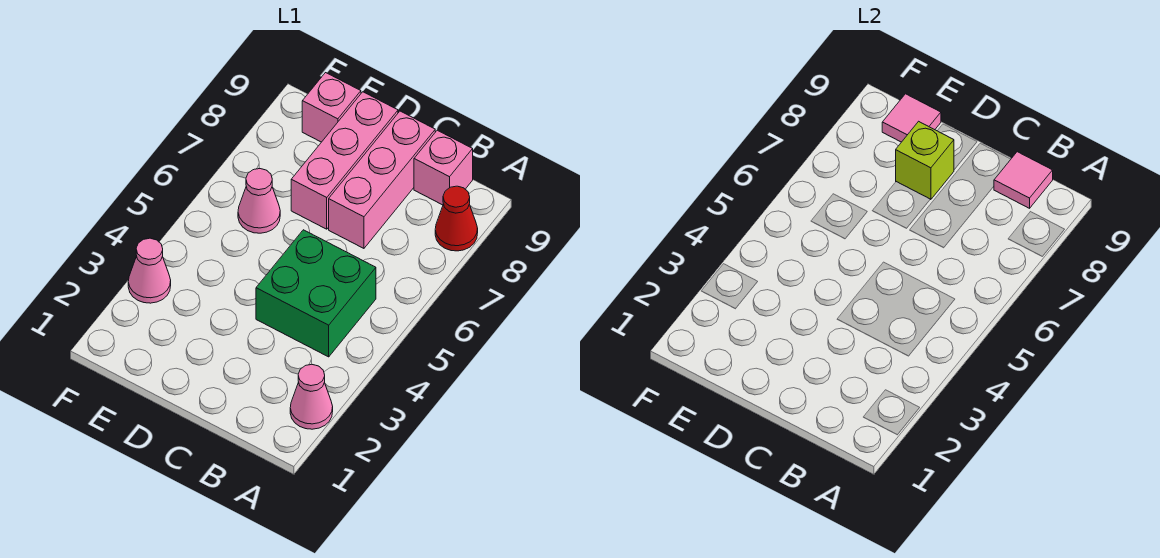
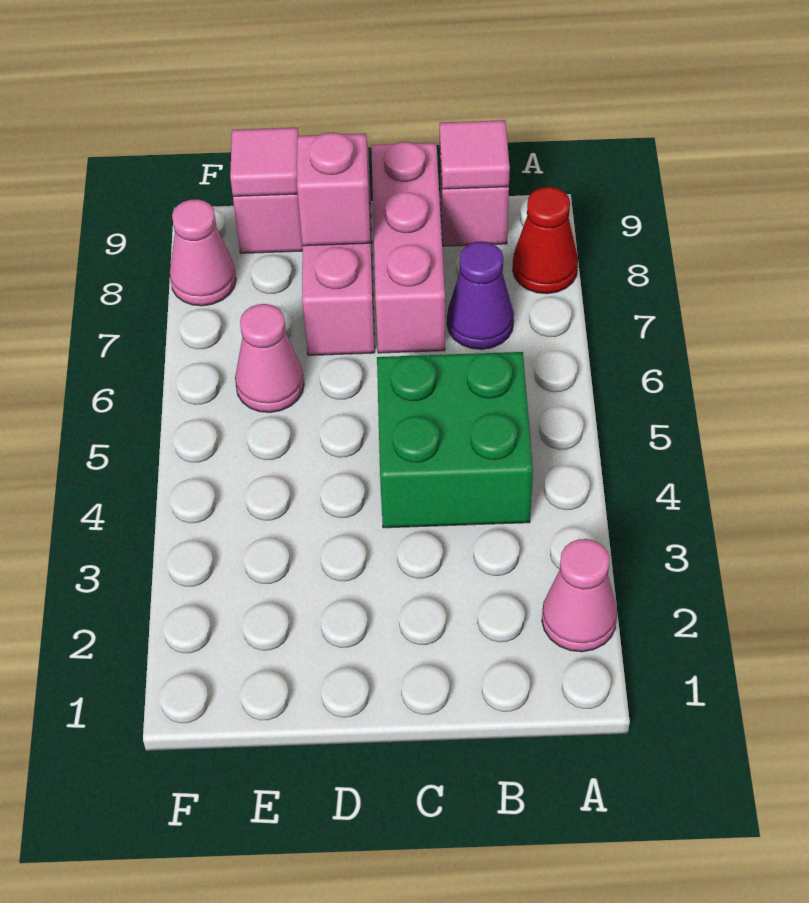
none -> purple 1x1 cone [447,242,514,349]
lime 1x1 brick [896,121,954,199] -> pink 1x1 brick [297,133,370,246]
pink 1x1 cone [128,238,171,303] -> pink 1x1 cone moved to [170,199,236,306]

